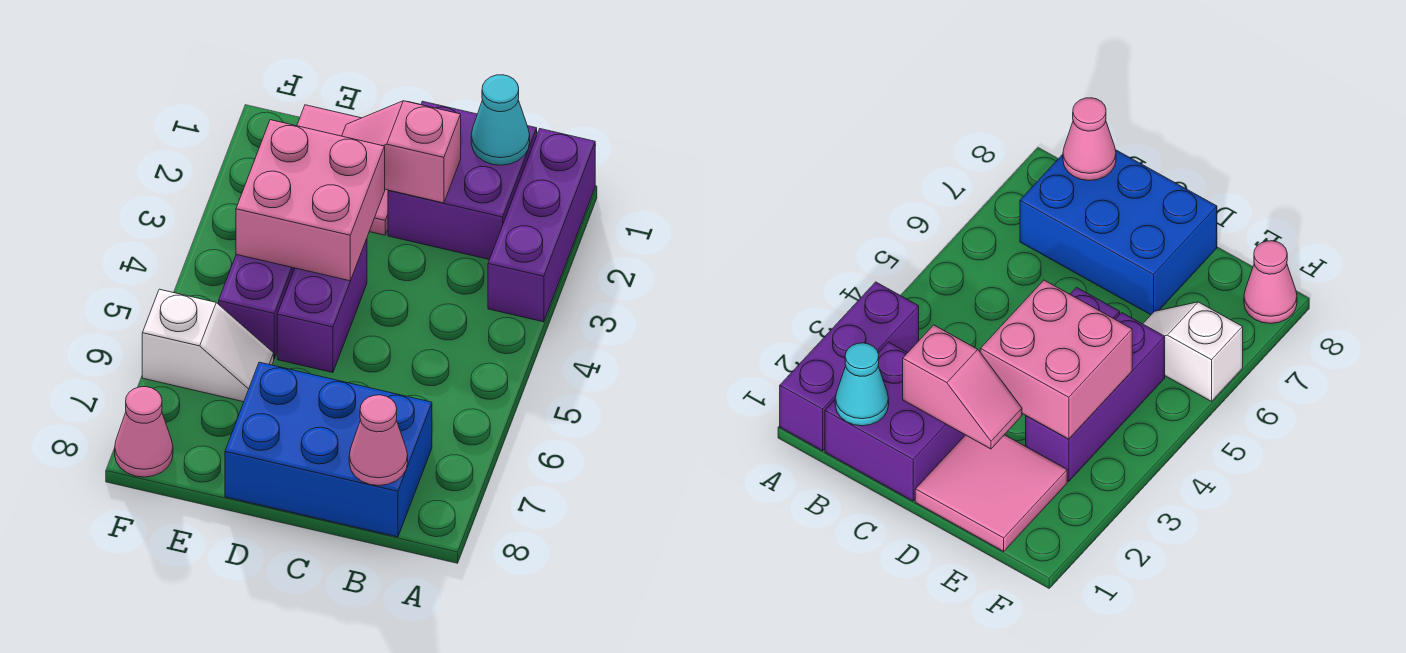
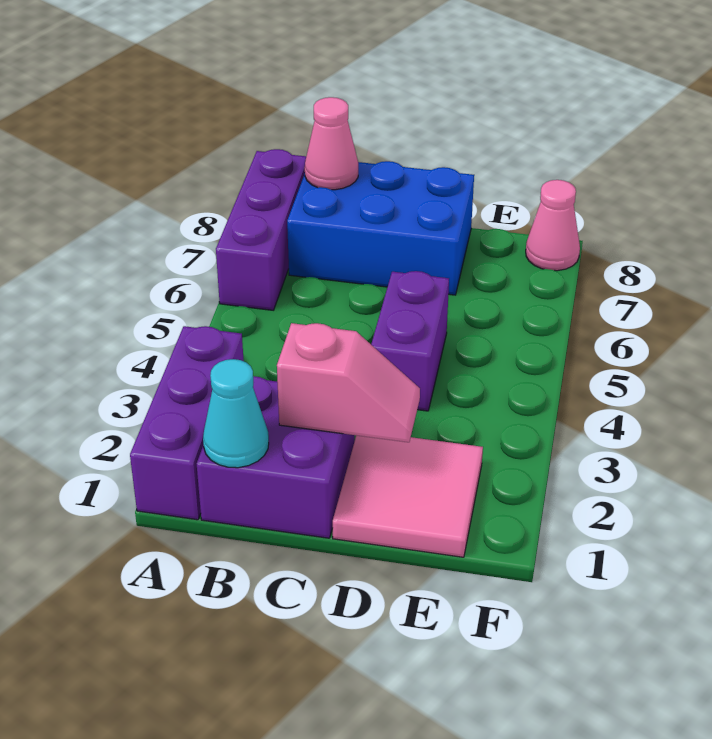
pink 2x2 brick [236,120,385,281] -> none
purple 1x3 brick [219,255,295,358] -> purple 1x3 brick moved to [216,149,306,310]
white 1x2 slope [142,289,274,402] -> none

